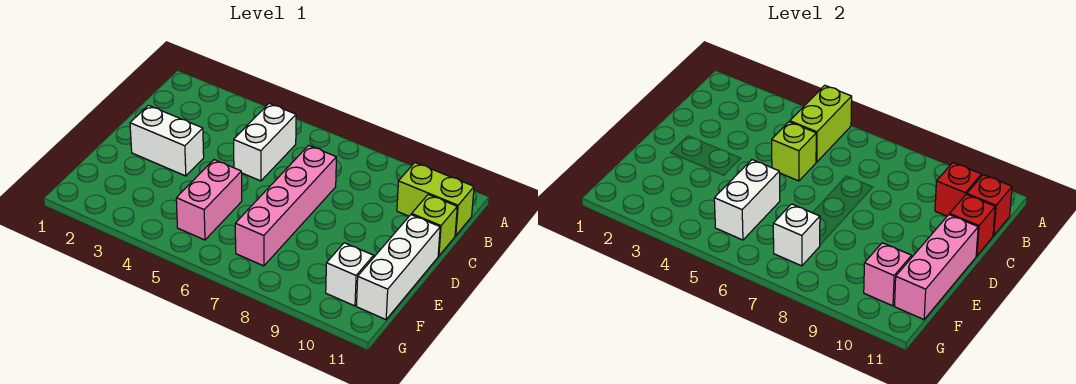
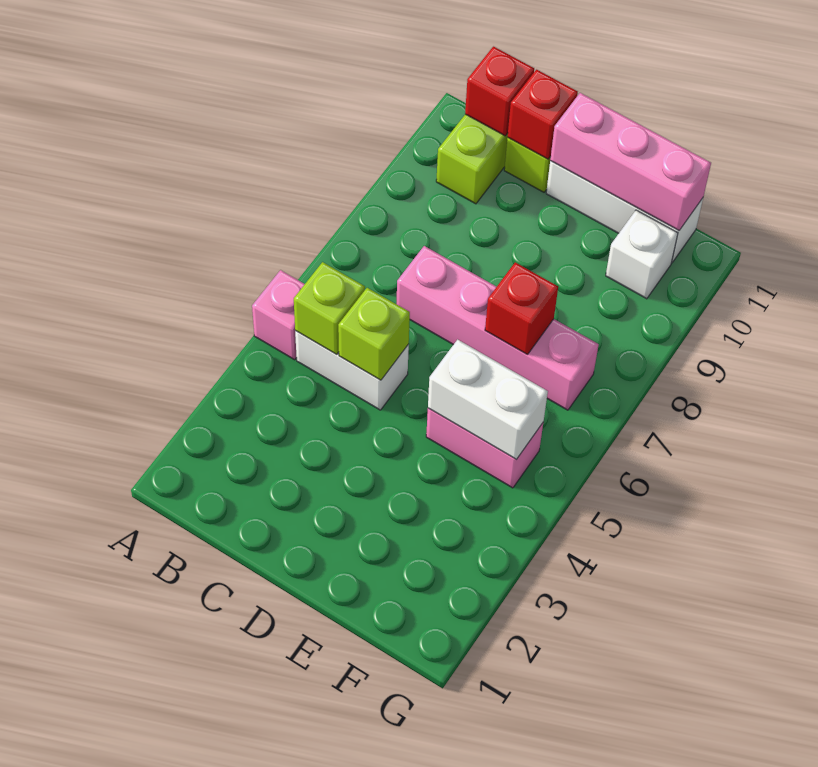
lime 1x2 brick [790,85,852,162] -> lime 1x1 brick [294,262,365,354]
red 1x1 brick [935,163,982,216] -> red 1x1 brick moved to [485,262,558,354]
white 1x2 brick [130,105,204,176] -> none
white 1x1 brick [773,204,820,266] -> none
pink 1x1 brick [864,243,912,306] -> pink 1x1 brick moved to [252,270,305,360]

